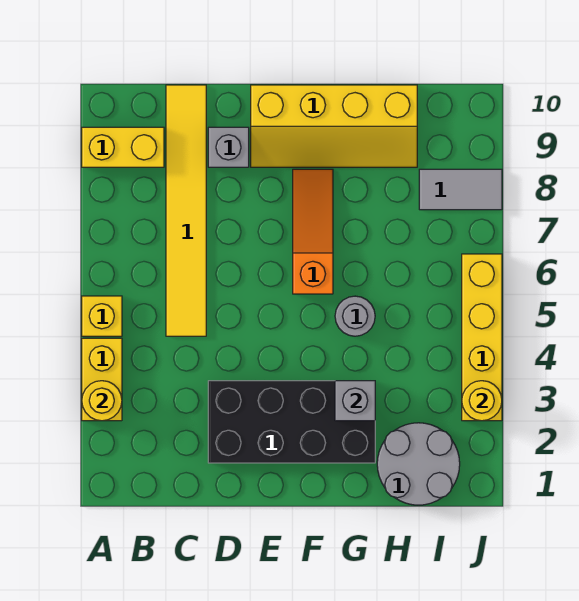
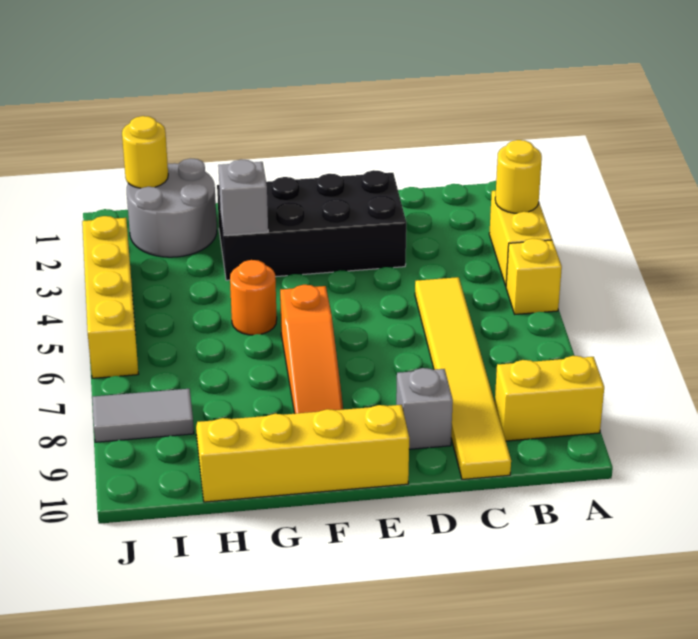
grey 1x1 round brick [335,296,375,336] -> orange 1x1 round brick [230,260,277,335]
yellow 1x1 round brick [462,381,502,421] -> yellow 1x1 round brick moved to [122,116,168,188]

